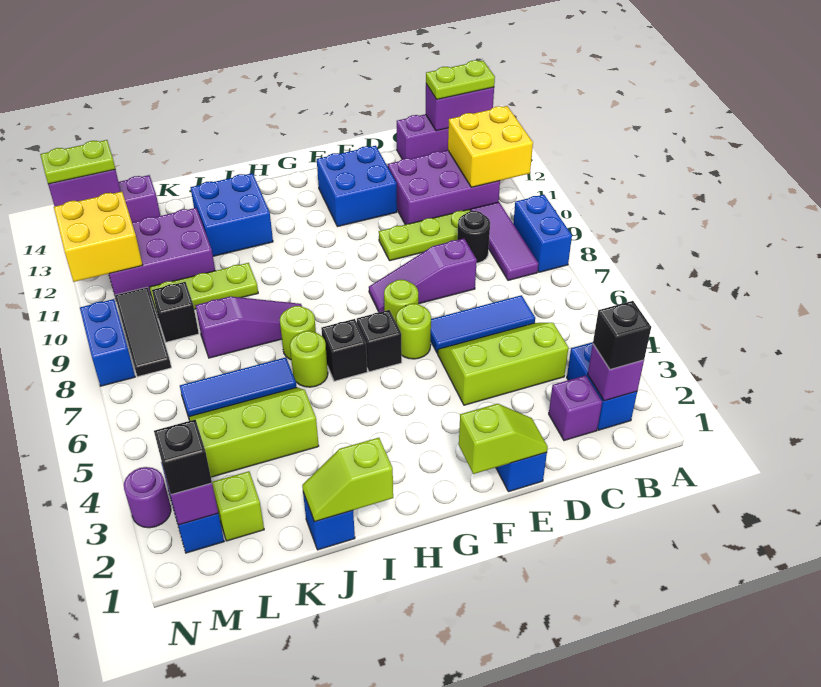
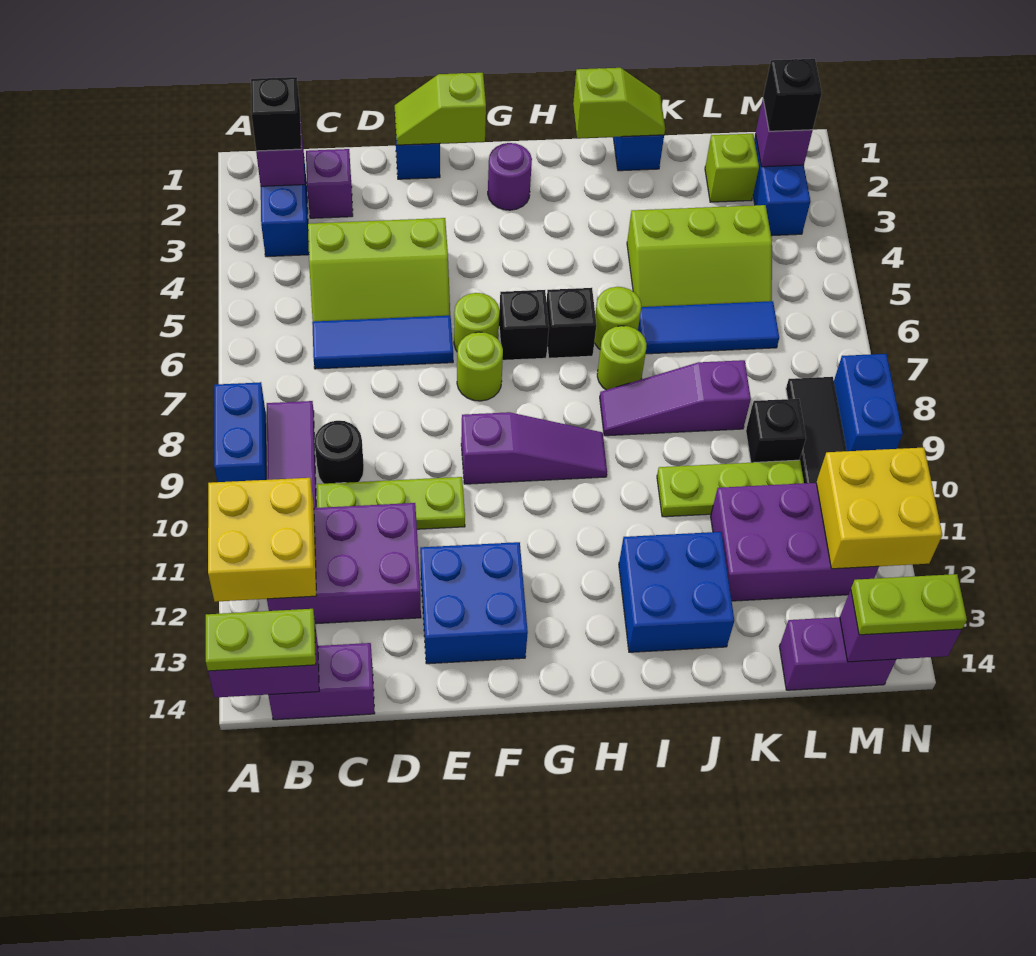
purple 1x3 slope [369,239,477,312] -> purple 1x3 slope moved to [461,412,607,484]
purple 1x1 round brick [124,467,171,528] -> purple 1x1 round brick moved to [488,143,532,210]

